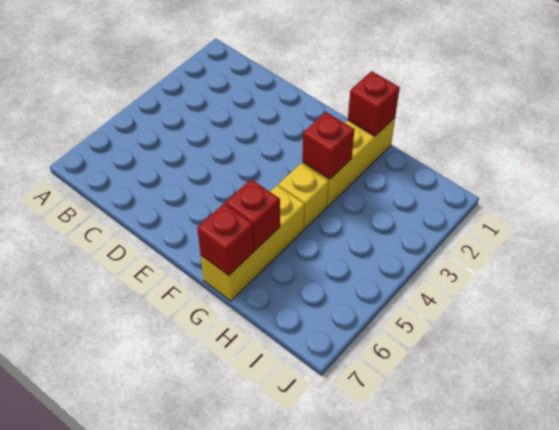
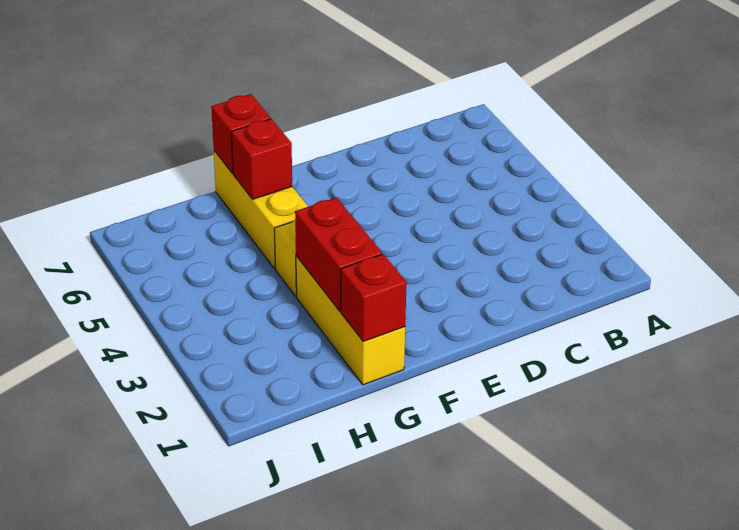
red 1x1 brick [302,112,354,179] -> red 1x2 brick [295,197,382,311]

